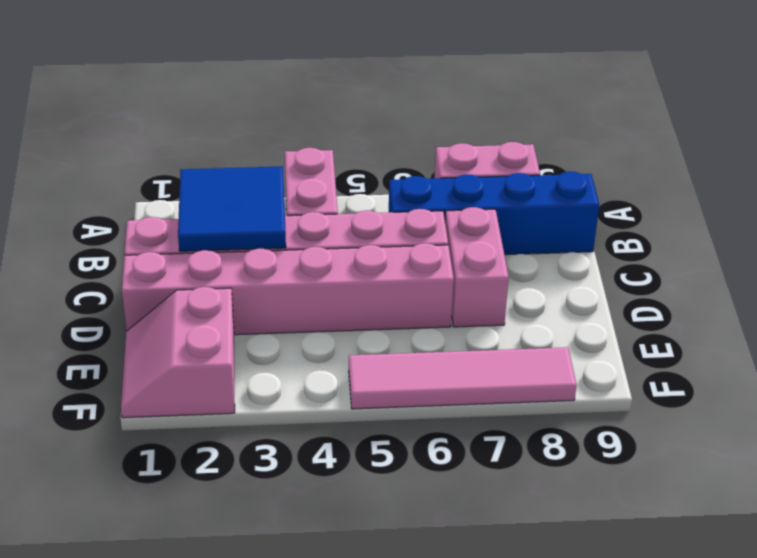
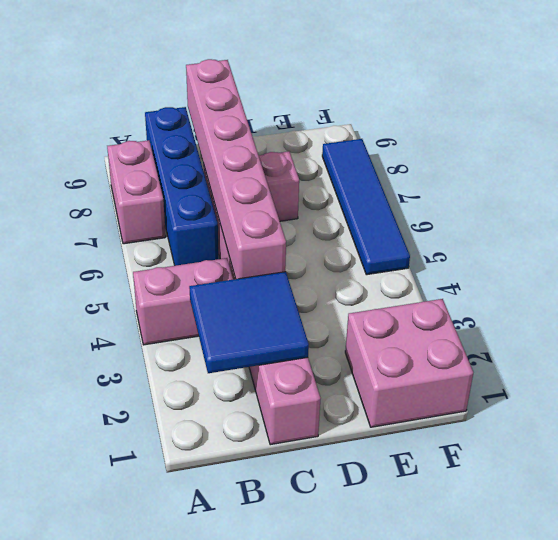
pink 1x6 brick [122,243,454,335] -> pink 1x6 brick moved to [186,59,286,279]
pink 2x2 slope [121,287,235,418] -> pink 2x2 brick [345,299,473,427]
pink 1x4 tile [349,347,577,409] -> blue 1x4 tile [322,139,410,275]

